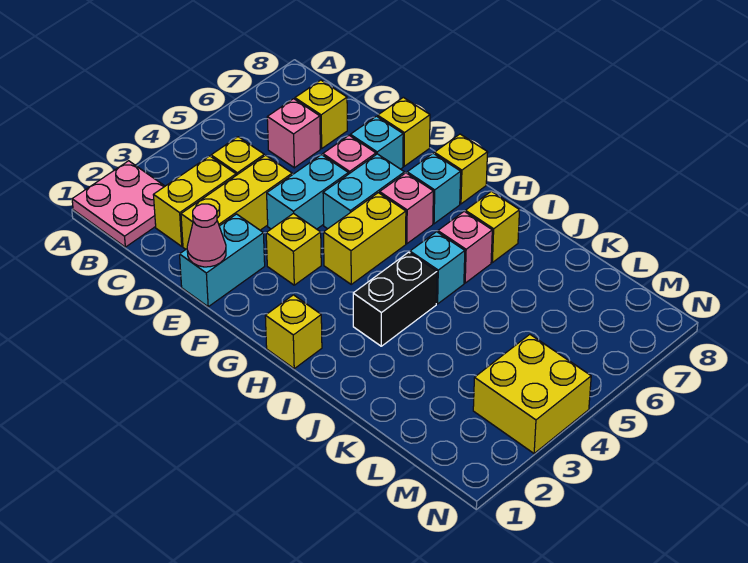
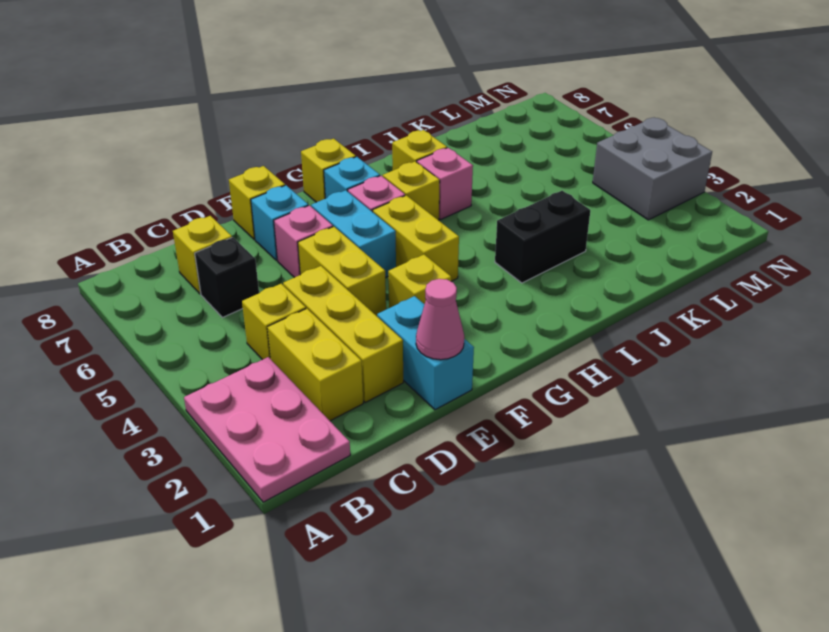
pink 2x2 plate [72,161,165,247] -> pink 2x3 plate [184,357,350,502]
pink 1x1 brick [267,99,320,168] -> black 1x1 brick [195,237,259,318]
cyan 1x2 brick [267,155,348,229] -> yellow 1x2 brick [298,227,386,316]
yellow 1x1 brick [265,295,322,369] -> yellow 1x1 brick moved to [383,161,440,220]
black 1x2 brick [353,252,437,346] -> black 1x2 brick turned to [495,191,590,283]
cyan 1x1 brick [410,232,465,304] -> none
yellow 2x2 brick [473,334,591,453] -> grey 2x2 brick [593,117,712,220]

